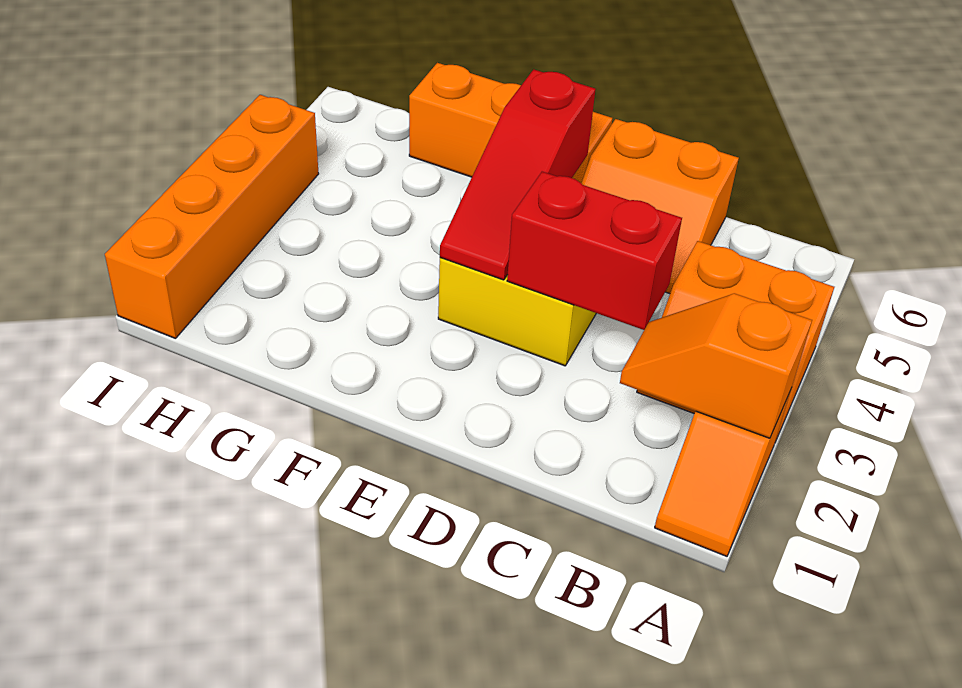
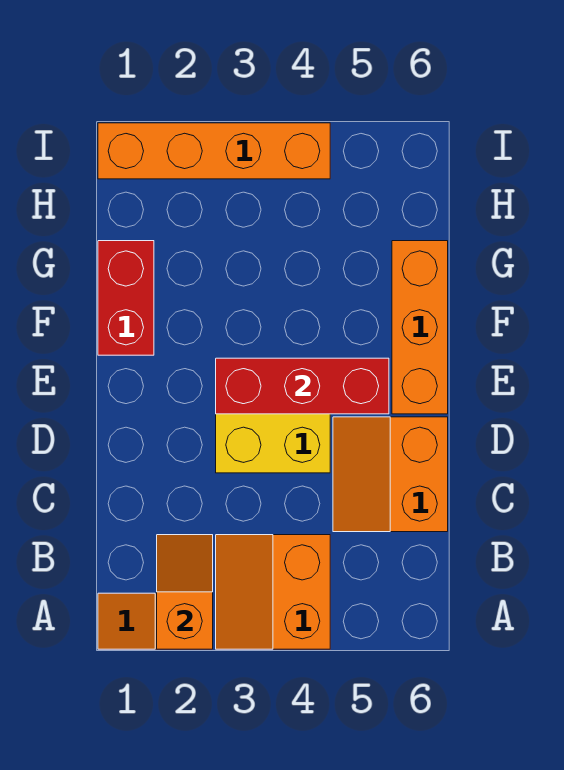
red 1x2 brick [507,172,682,330] -> red 1x2 brick moved to [98,241,154,355]
red 1x3 slope [440,69,596,280] -> red 1x3 brick [216,358,389,414]

